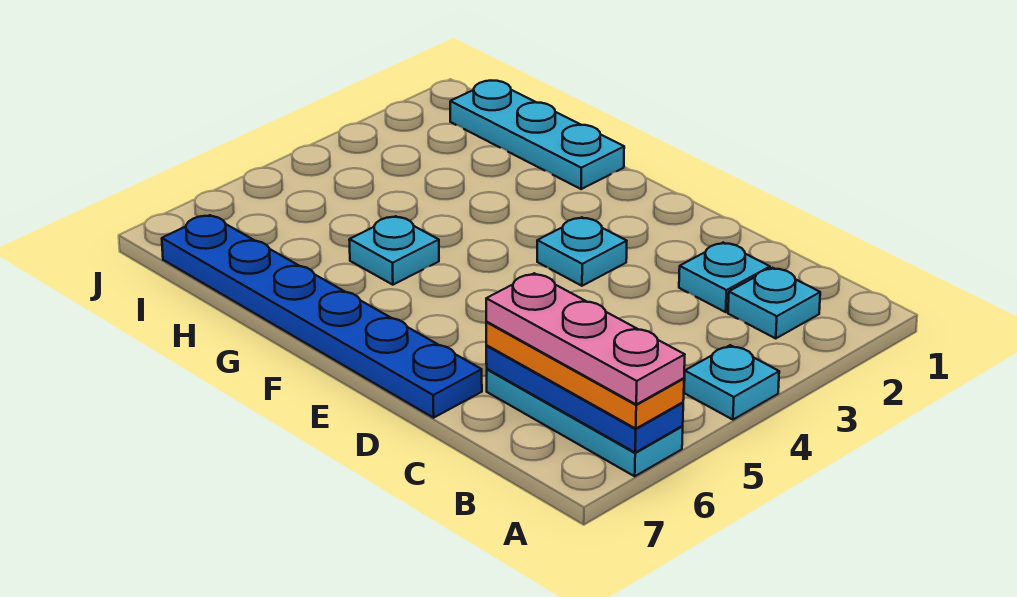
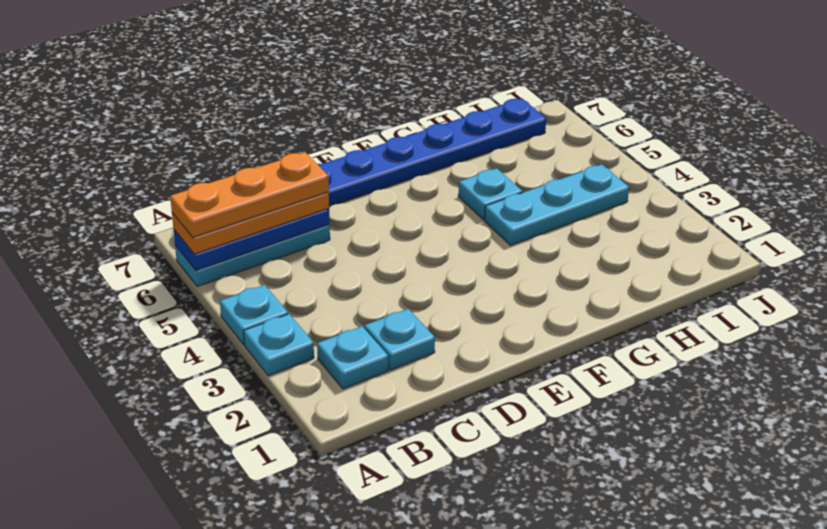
pink 1x3 plate [486,273,685,404] -> orange 1x3 plate [170,152,329,237]
cyan 1x1 plate [537,217,627,286] -> cyan 1x1 plate moved to [244,314,314,376]
cyan 1x3 plate [450,81,624,189] -> cyan 1x3 plate moved to [485,164,629,245]

